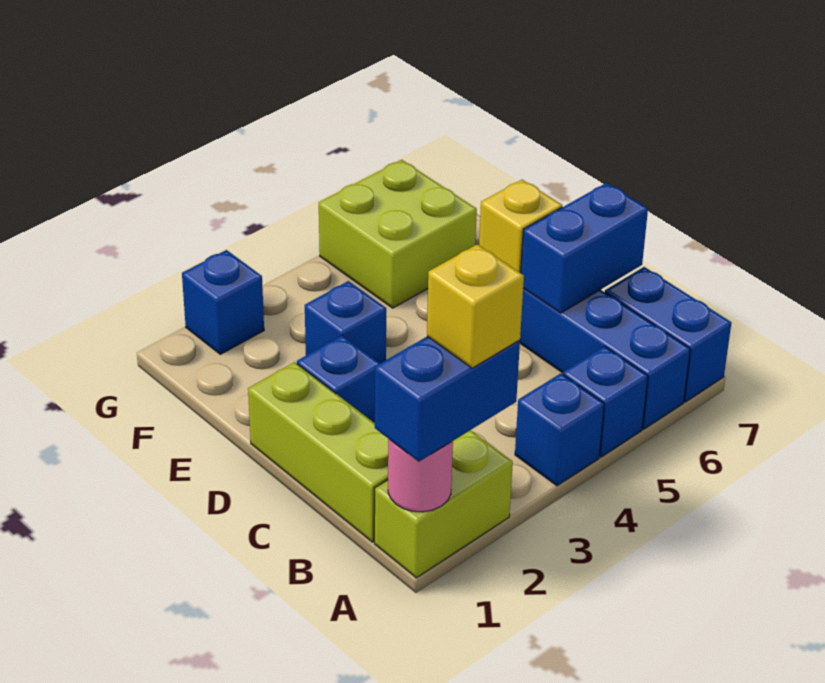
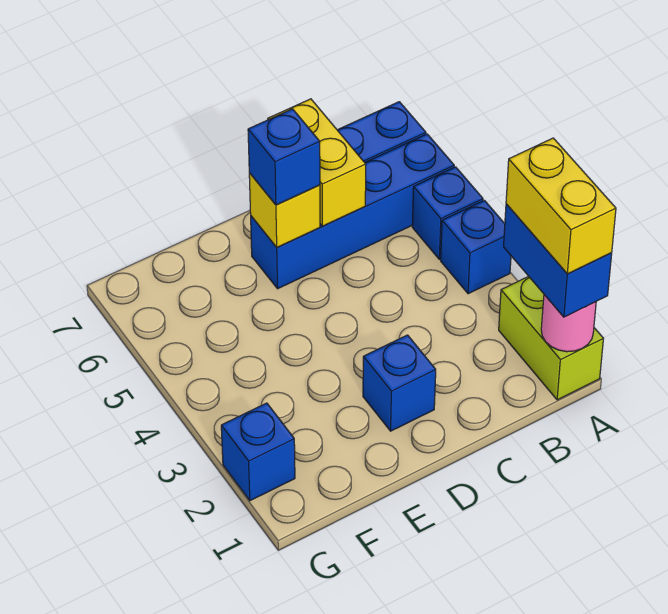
yellow 1x1 brick [427,244,524,368] -> yellow 1x2 brick [506,138,616,274]
lime 1x3 brick [248,362,388,542] -> none
blue 1x2 brick [521,183,648,313] -> yellow 1x2 brick [268,99,366,226]
blue 1x1 brick [305,281,386,363] -> blue 1x1 brick moved to [248,109,320,205]
lime 2x2 brick [319,160,477,308] -> none

